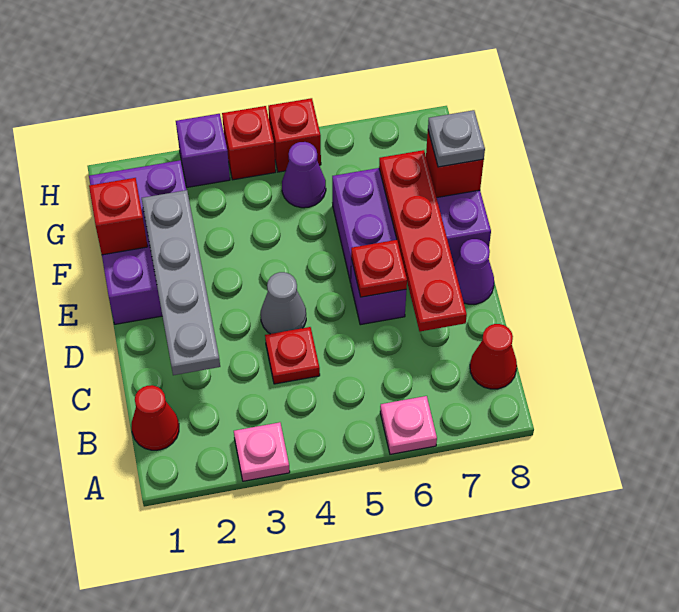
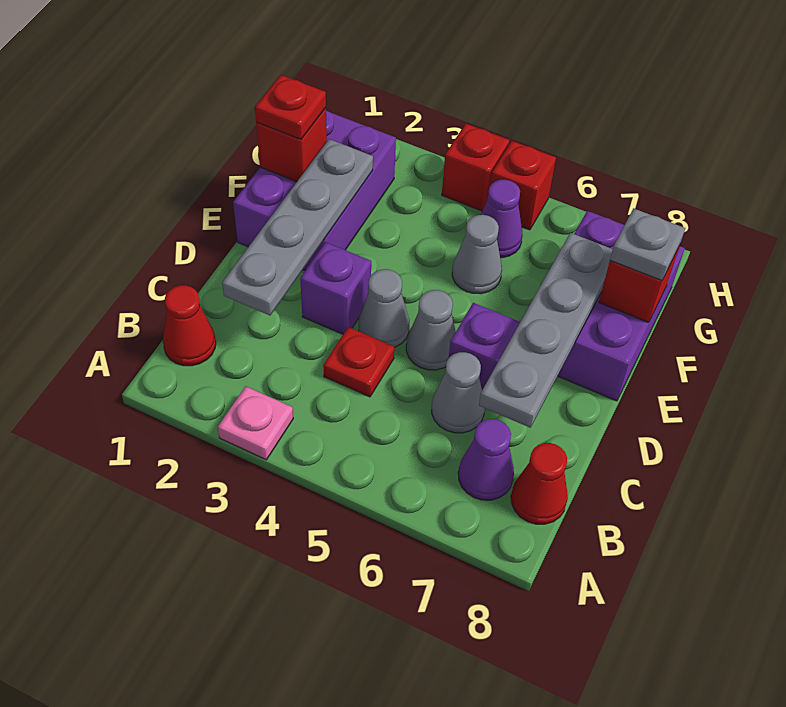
pink 1x1 plate [380,396,437,454] -> none
none -> grey 1x1 cone [432,352,485,433]
red 1x4 plate [379,150,467,332] -> grey 1x4 plate [479,233,613,428]
none -> grey 1x1 cone [406,290,456,370]
red 1x1 plate [351,240,407,297] -> red 1x1 plate moved to [255,75,326,139]
purple 1x1 cone [454,239,494,304] -> purple 1x1 cone moved to [458,419,514,500]
purple 2x3 brick [332,168,491,283] -> purple 2x3 brick turned to [558,211,685,401]
none -> grey 1x1 cone [452,215,502,294]
purple 1x1 brick [176,114,230,187] -> purple 1x1 brick moved to [300,242,371,334]

